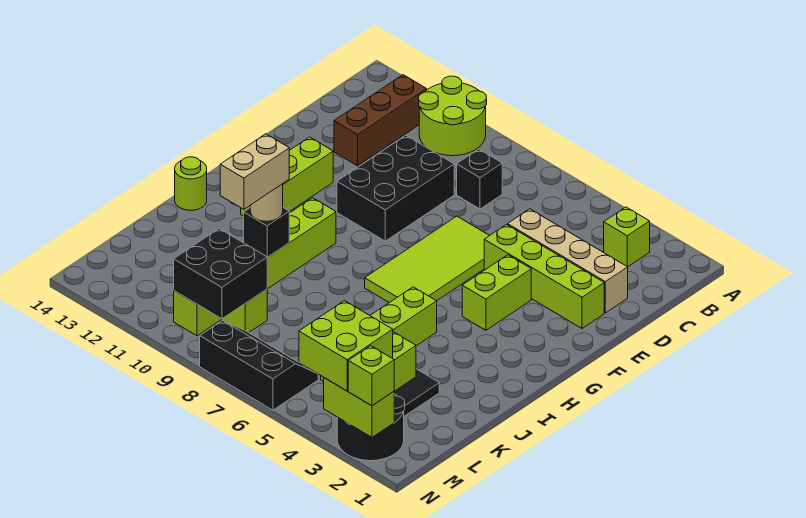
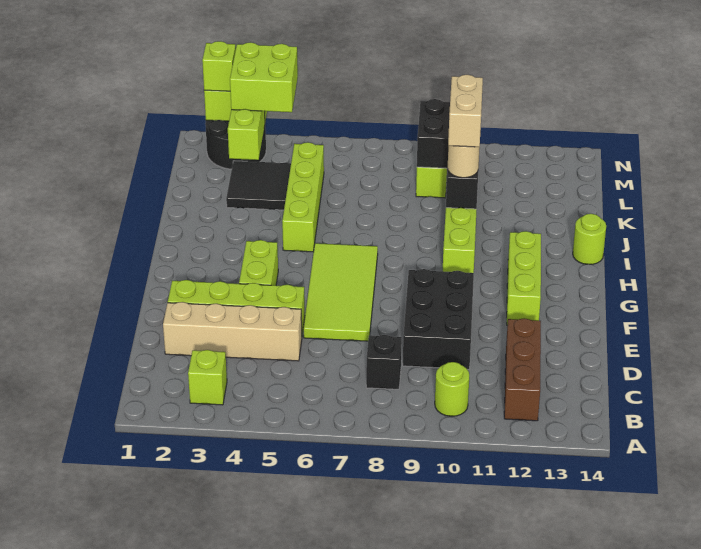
lime 2x2 round brick [419,76,487,156] -> lime 1x1 round brick [435,362,469,416]
black 2x3 slope [200,320,318,410] -> none

